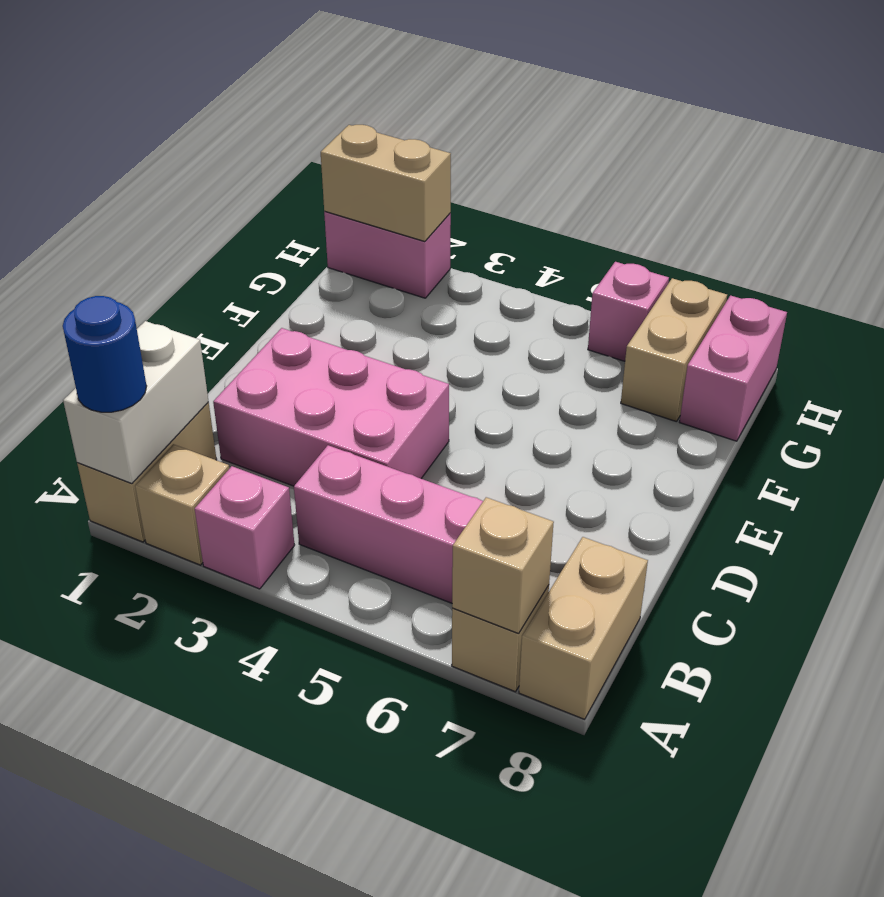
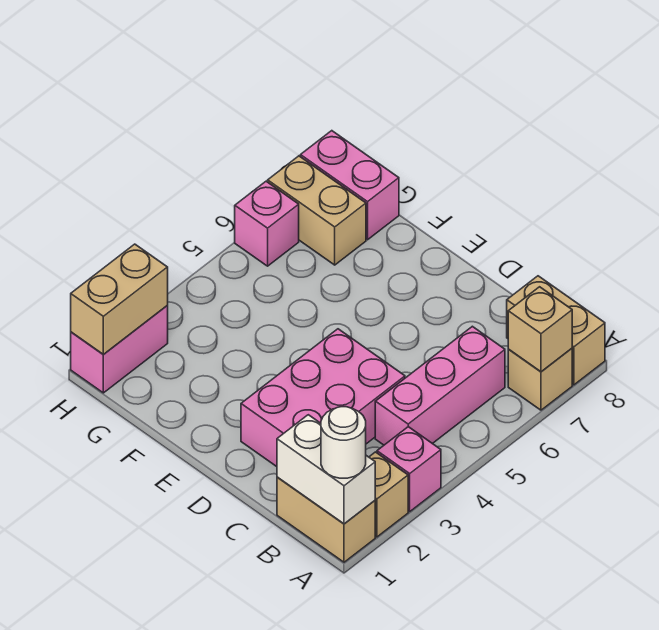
blue 1x1 round brick [63,296,146,412] -> white 1x1 round brick [321,407,366,478]

